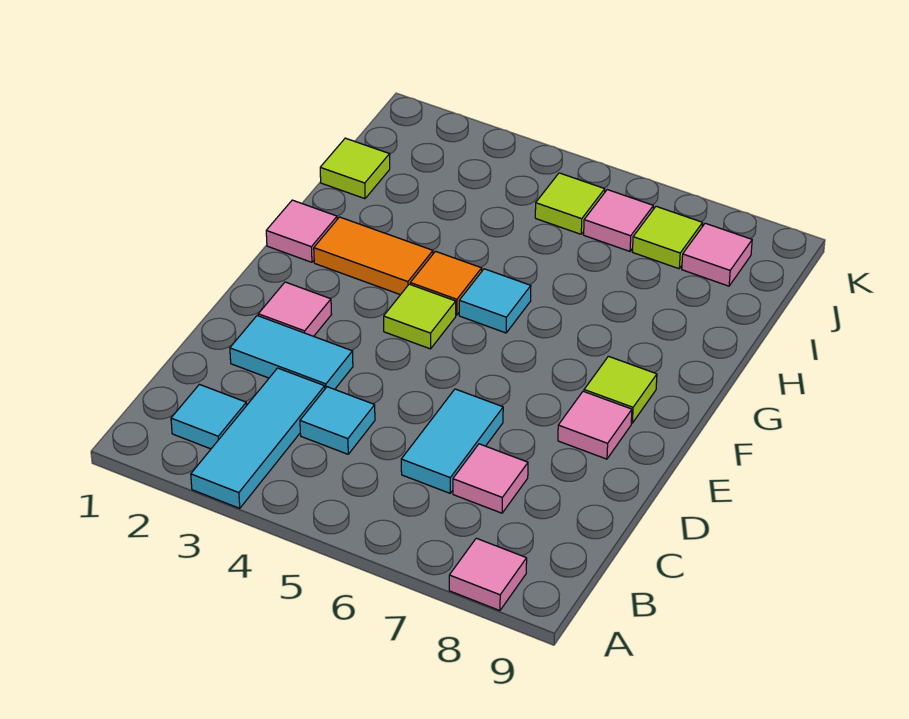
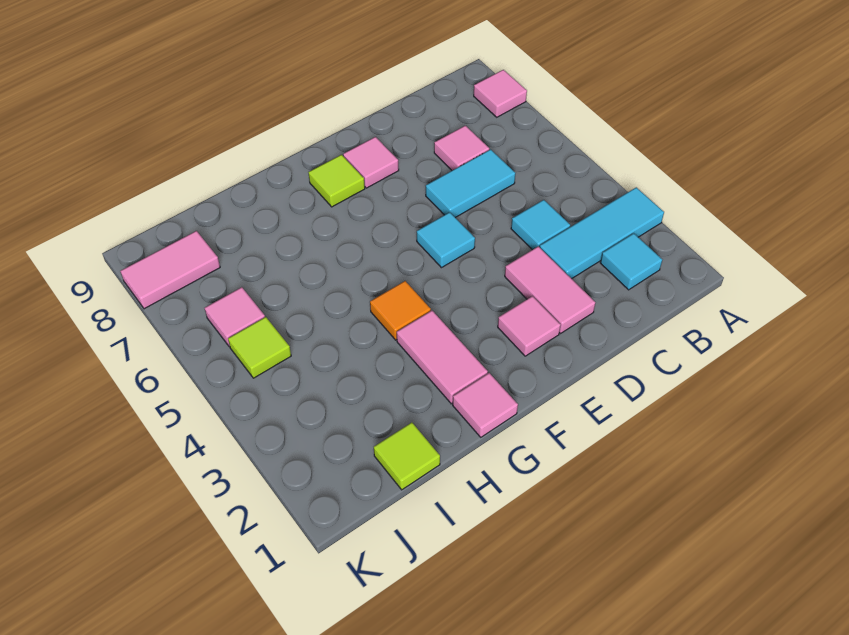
cyan 1x2 tile [230,316,353,389] -> pink 1x2 tile [505,246,595,333]
lime 1x1 tile [384,284,456,349] -> none
orange 1x2 tile [314,217,433,295] -> pink 1x2 tile [397,311,488,404]
cyan 1x1 tile [459,269,531,333] -> cyan 1x1 tile moved to [417,212,475,268]
lime 1x1 tile [632,206,703,269] -> none
pink 1x1 tile [682,223,752,286] -> pink 1x2 tile [120,231,220,309]

